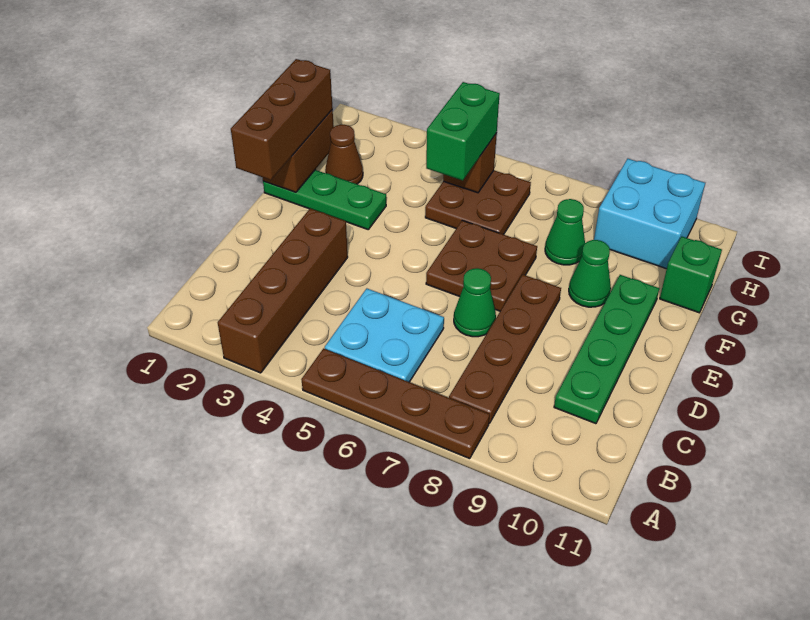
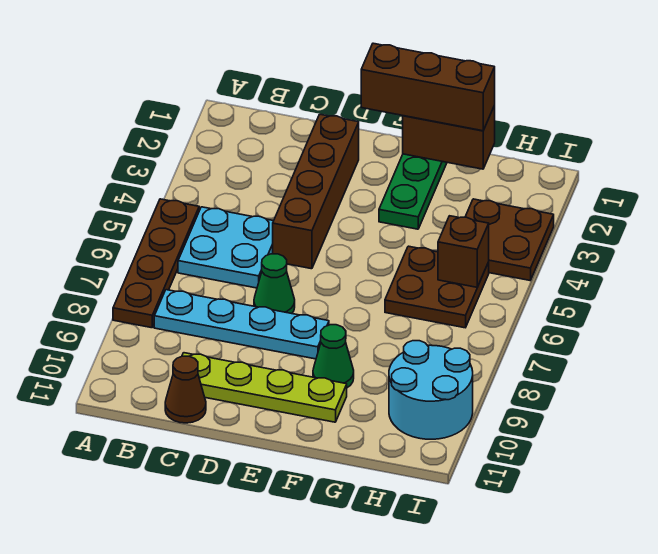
brown 1x4 brick [218,209,348,373] -> brown 1x4 brick turned to [273,114,359,269]
brown 1x4 plate [449,275,561,423] -> cyan 1x4 plate [154,290,329,359]
green 1x4 plate [554,275,659,424] -> lime 1x4 plate [182,353,347,422]
brown 2x2 plate [426,220,537,311] -> brown 2x2 plate moved to [465,199,554,280]
brown 1x1 cone [325,125,363,184] -> brown 1x1 cone moved to [165,356,206,423]
green 1x2 brick [426,82,500,181] -> none
green 1x1 cone [545,199,585,265] -> none
green 1x1 brick [660,236,722,313] -> none
cyan 2x2 brick [594,159,705,269] -> cyan 2x2 round brick [389,341,473,439]

